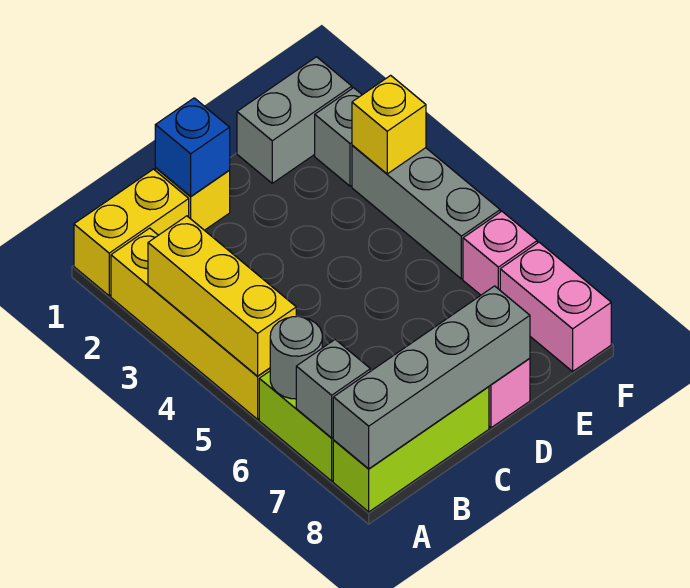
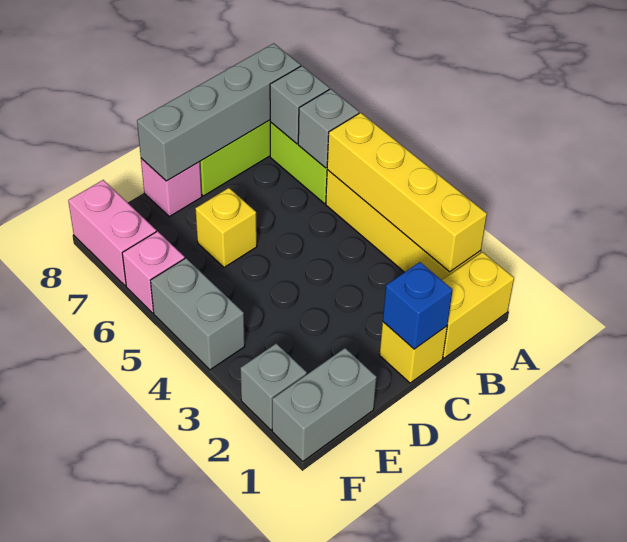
yellow 1x3 brick [148,216,296,376] -> yellow 1x4 brick [327,113,487,272]
grey 1x1 round brick [270,316,322,399] -> grey 1x1 brick [298,89,359,168]
grey 1x3 brick [352,145,500,279] -> grey 1x2 brick [150,258,245,370]
yellow 1x1 brick [352,75,426,174] -> yellow 1x1 brick moved to [195,188,257,267]

